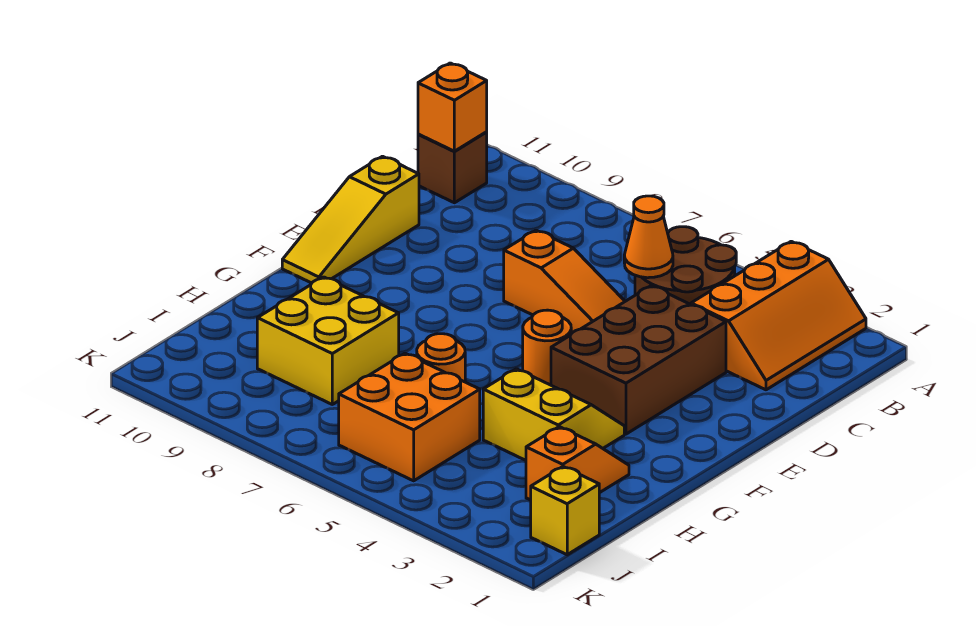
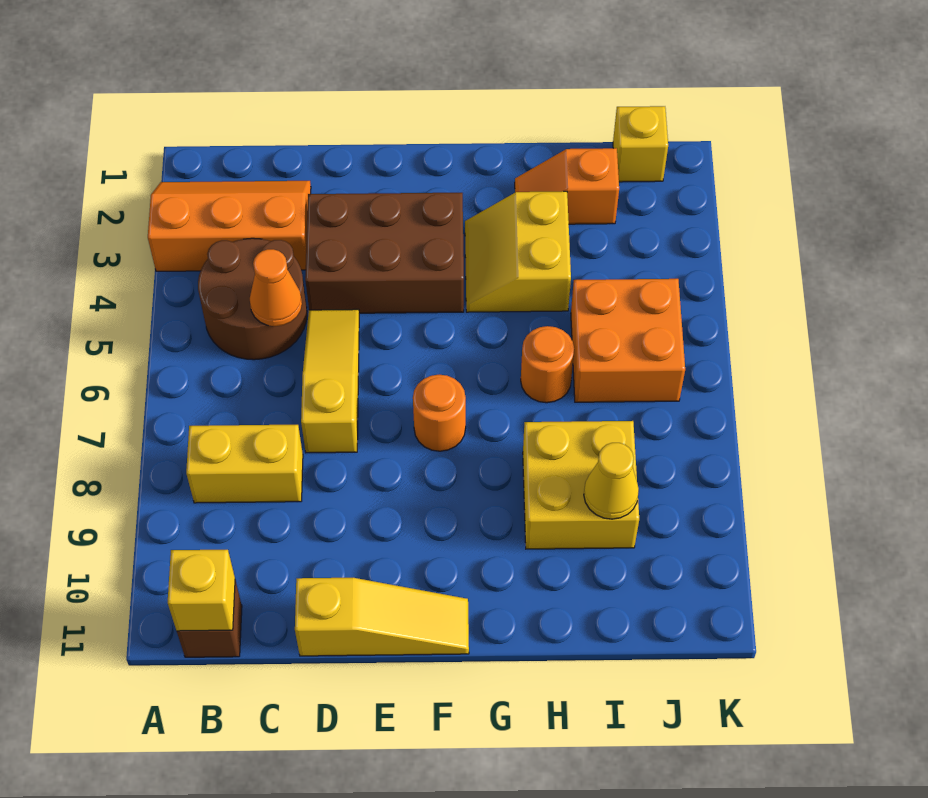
none -> yellow 1x2 brick [186,425,303,503]
orange 1x1 brick [418,63,487,151] -> yellow 1x1 brick [168,550,235,631]
orange 1x3 slope [504,230,625,334] -> yellow 1x3 slope [301,309,359,453]
orange 1x1 round brick [523,310,571,385] -> orange 1x1 round brick moved to [413,375,466,451]
none -> yellow 1x1 cone [584,443,639,519]

